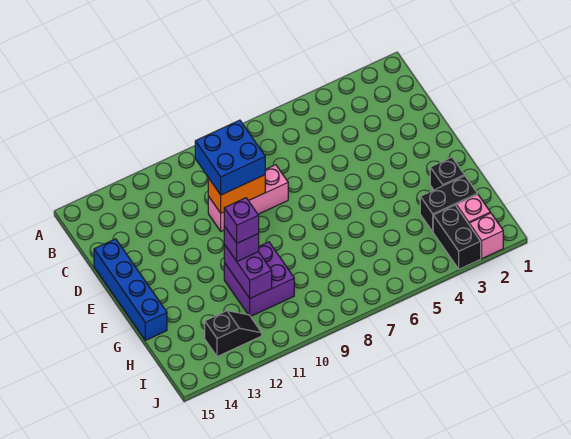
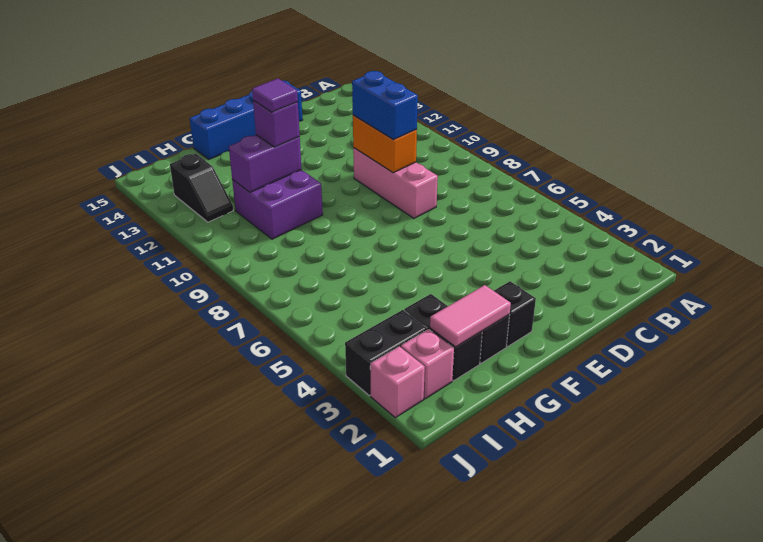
blue 2x2 brick [195,120,265,195] -> blue 1x2 brick [352,71,418,140]
none -> black 1x1 brick [494,281,536,347]
none -> pink 1x2 tile [430,285,511,347]
purple 1x1 brick [224,198,259,243] -> purple 1x1 tile [252,78,298,112]

